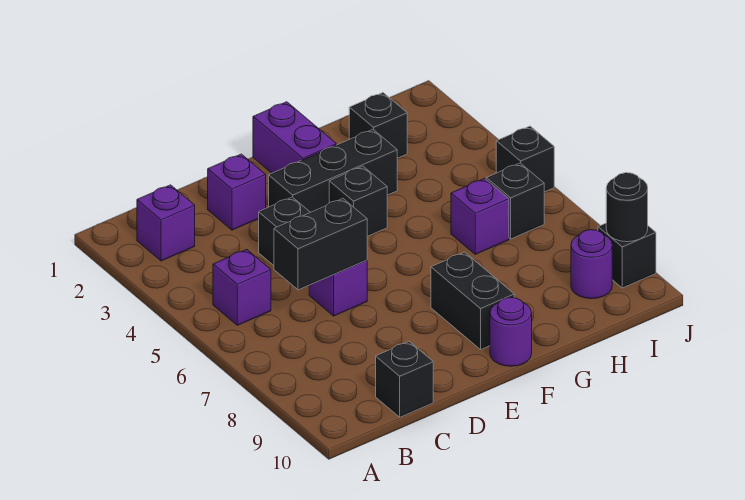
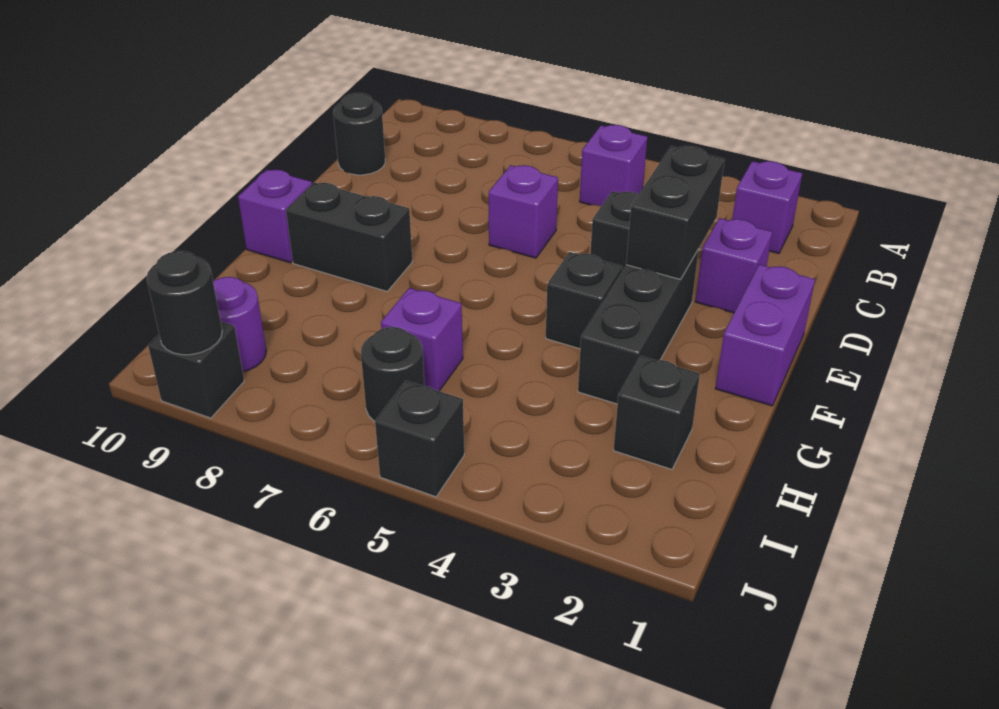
black 1x2 brick [274,199,367,290] -> black 1x2 brick moved to [626,146,725,279]
black 1x1 brick [376,341,433,417] -> black 1x1 round brick [333,93,385,175]
purple 1x2 brick [253,102,336,173] -> purple 1x2 brick turned to [715,265,815,406]
purple 1x1 round brick [490,297,532,366] -> purple 1x1 brick [238,170,312,263]
black 1x1 brick [486,163,544,239] -> black 1x1 round brick [361,327,424,421]

